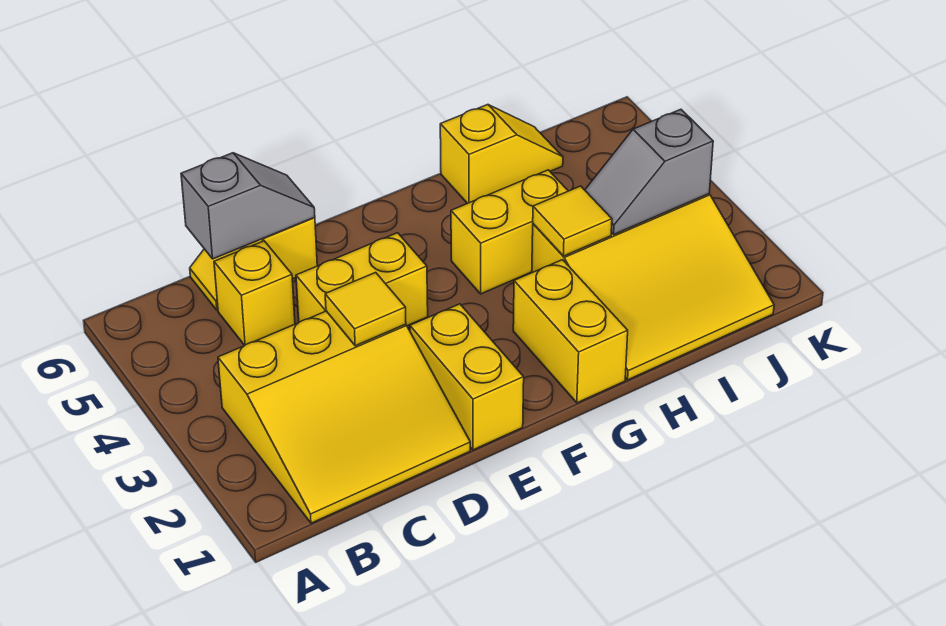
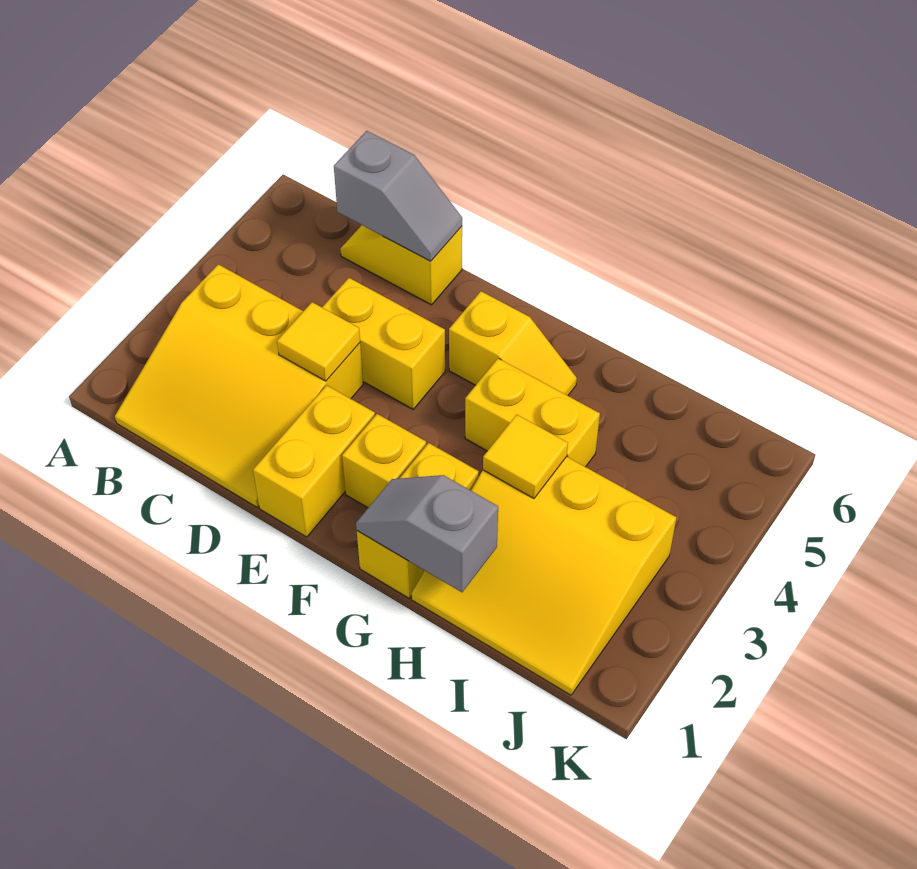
yellow 1x1 brick [214,241,295,345] -> yellow 1x1 brick moved to [342,414,426,508]
yellow 1x2 slope [440,105,563,204] -> yellow 1x2 slope moved to [449,291,577,396]
grey 1x2 slope [585,109,713,234] -> grey 1x2 slope moved to [356,475,498,592]

